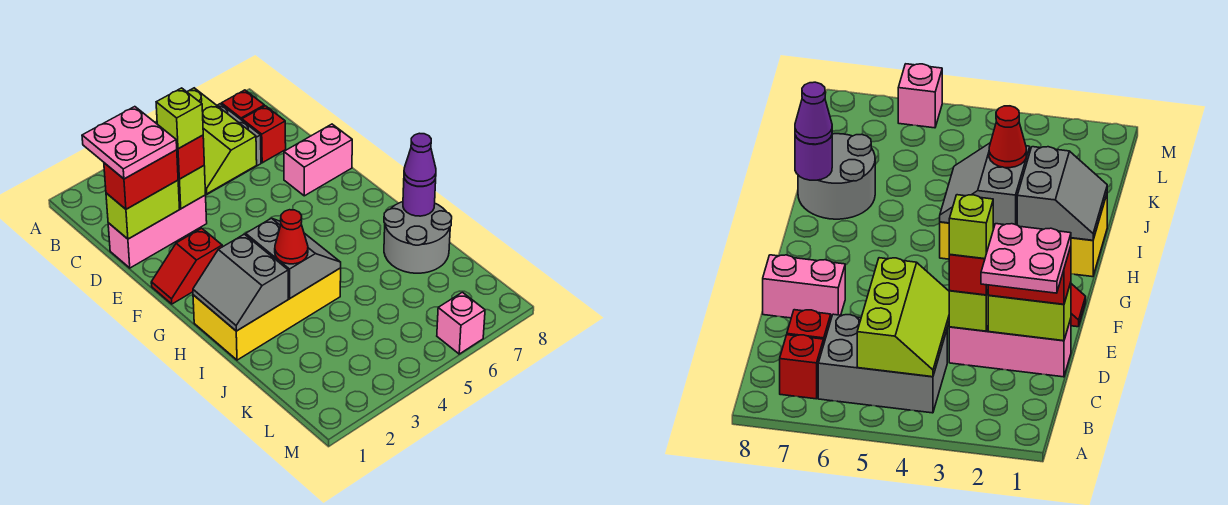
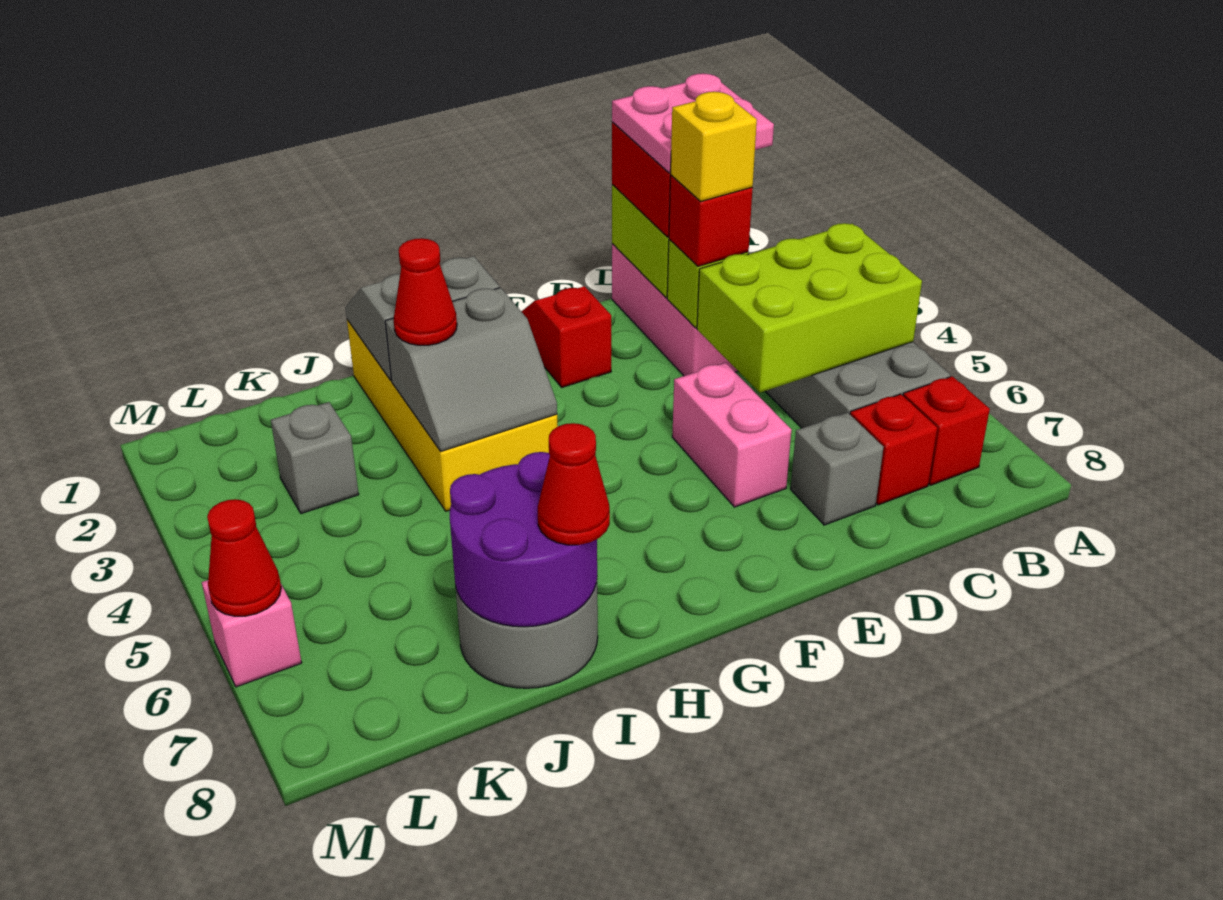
lime 2x3 slope [156,88,257,194] -> lime 2x3 brick [697,223,922,393]
lime 1x1 brick [156,88,203,149] -> yellow 1x1 brick [671,92,757,201]
none -> grey 1x1 brick [791,413,884,525]
pink 1x2 brick [284,124,352,196] -> pink 1x2 brick moved to [672,363,791,507]
purple 1x1 round brick [403,178,436,216] -> purple 2x2 round brick [450,452,597,627]
purple 1x1 cone [404,133,436,186] -> red 1x1 cone [538,423,610,545]
none -> grey 1x1 brick [271,402,359,514]
none -> red 1x1 cone [207,499,281,616]

